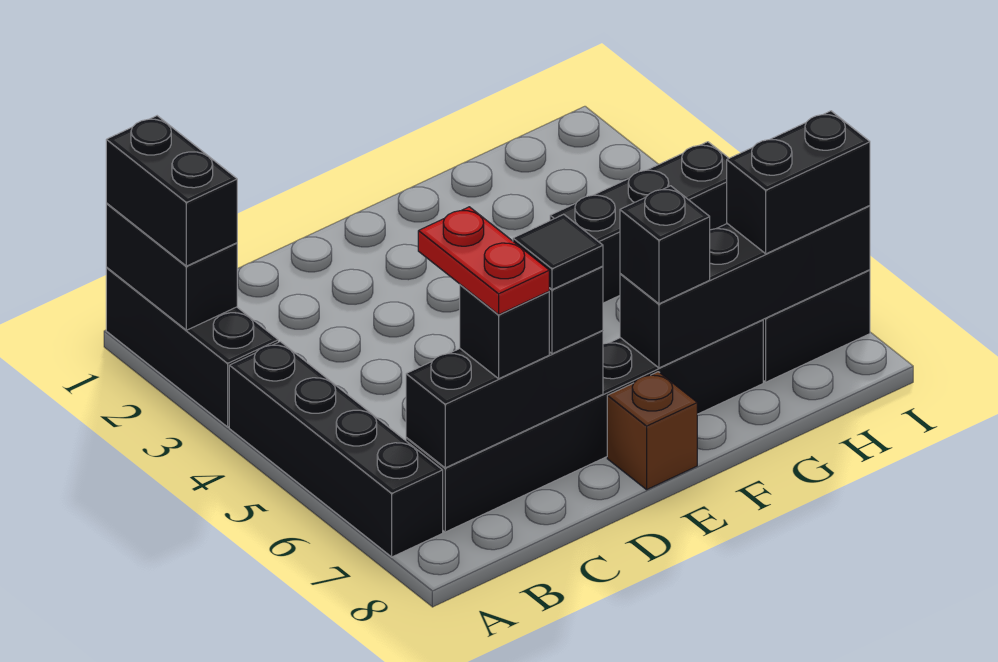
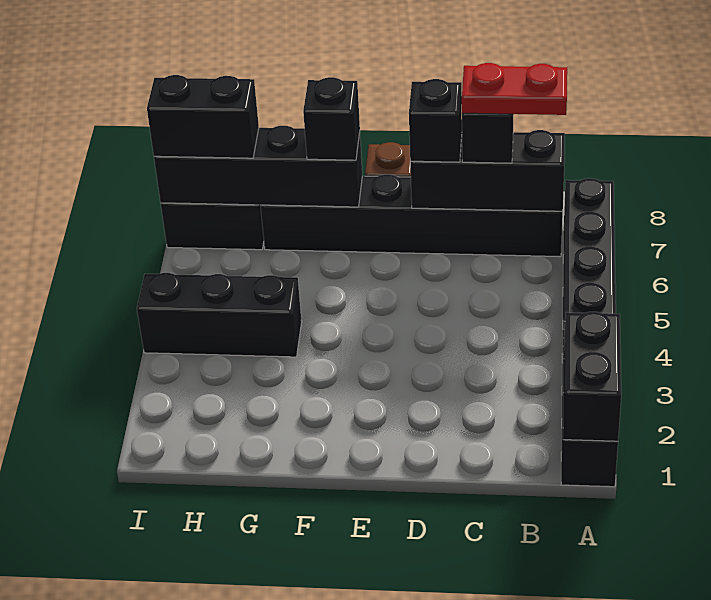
black 1x2 brick [106,116,237,266] -> none
red 1x2 plate [418,207,549,314] -> red 1x2 plate turned to [462,63,567,115]
black 1x1 tile [513,214,603,290] -> none

